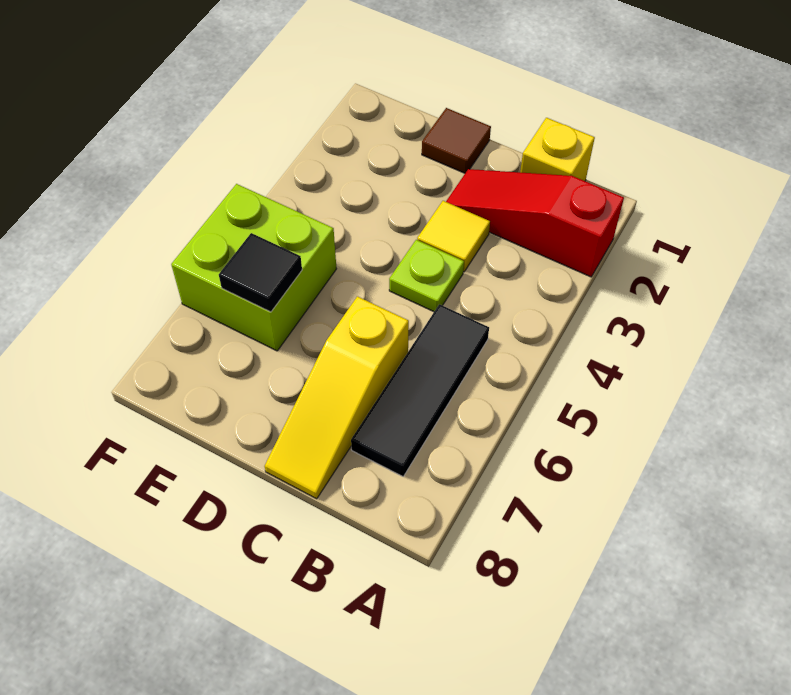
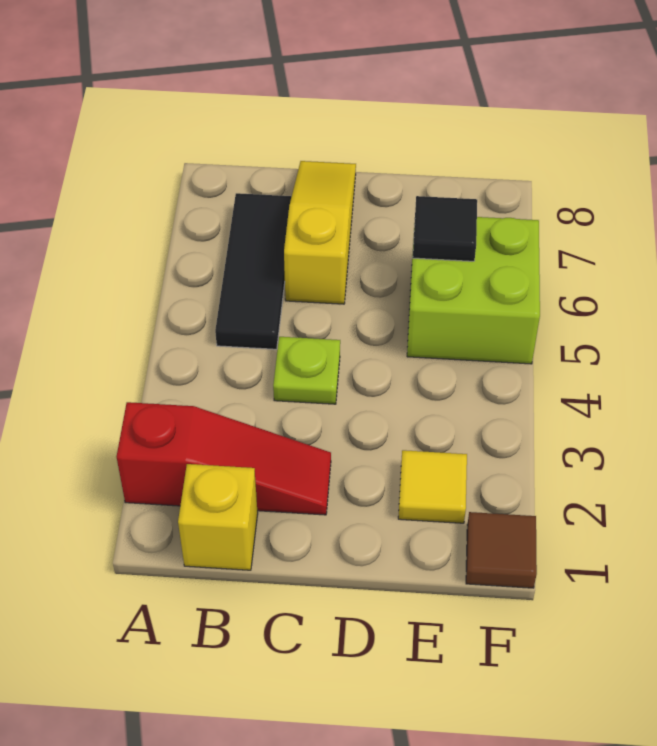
yellow 1x1 tile [417,201,490,272] -> yellow 1x1 tile moved to [398,450,467,523]
brown 1x1 tile [422,108,491,173] -> brown 1x1 tile moved to [466,512,537,588]

